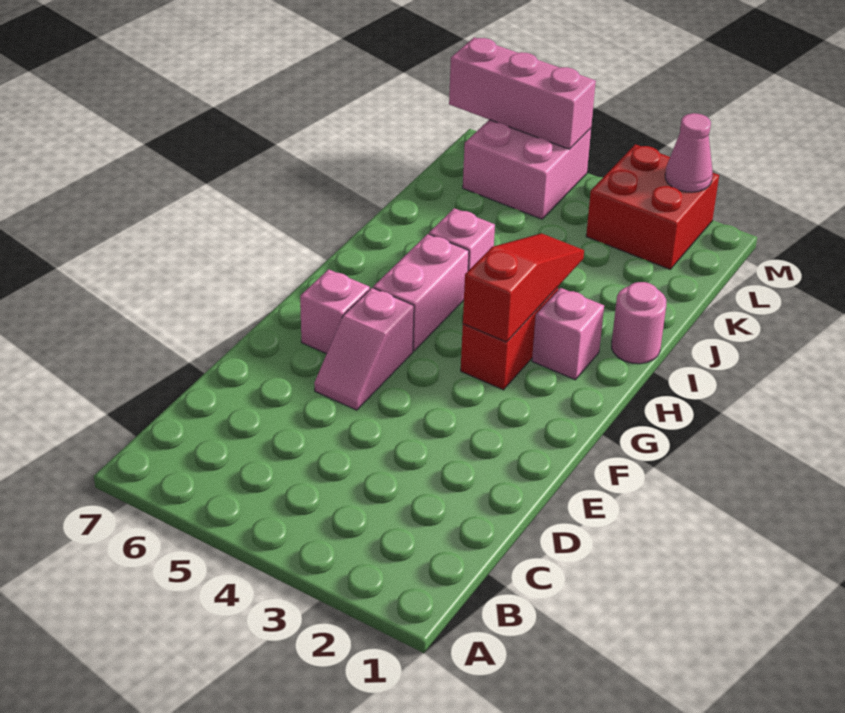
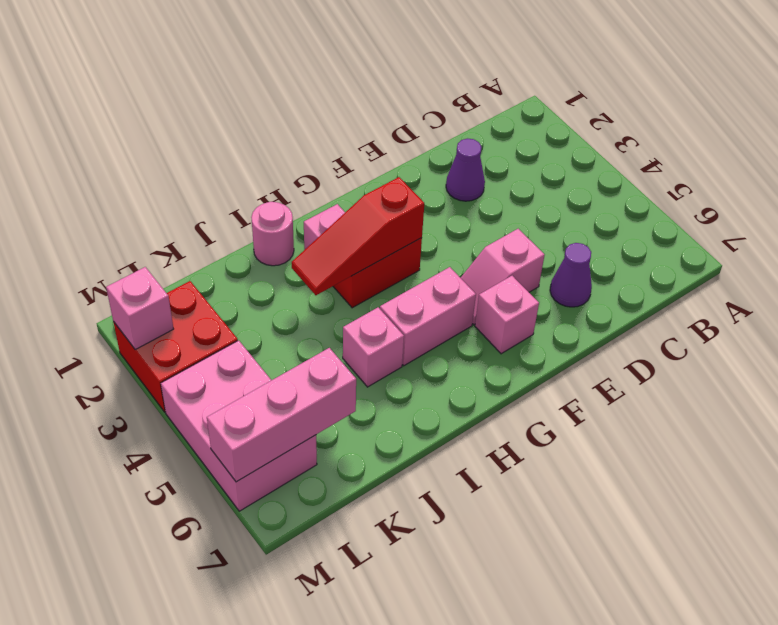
none -> purple 1x1 cone [446,138,485,201]
none -> purple 1x1 cone [550,243,592,307]
pink 1x2 slope [314,288,414,410] -> pink 1x2 slope turned to [461,229,544,325]
pink 2x2 brick [463,120,591,219] -> pink 2x3 brick [161,340,317,511]
pink 1x1 cone [665,113,713,192] -> pink 1x1 brick [106,267,173,349]
pink 1x3 brick [449,37,596,149] -> pink 1x3 brick turned to [207,348,356,482]

